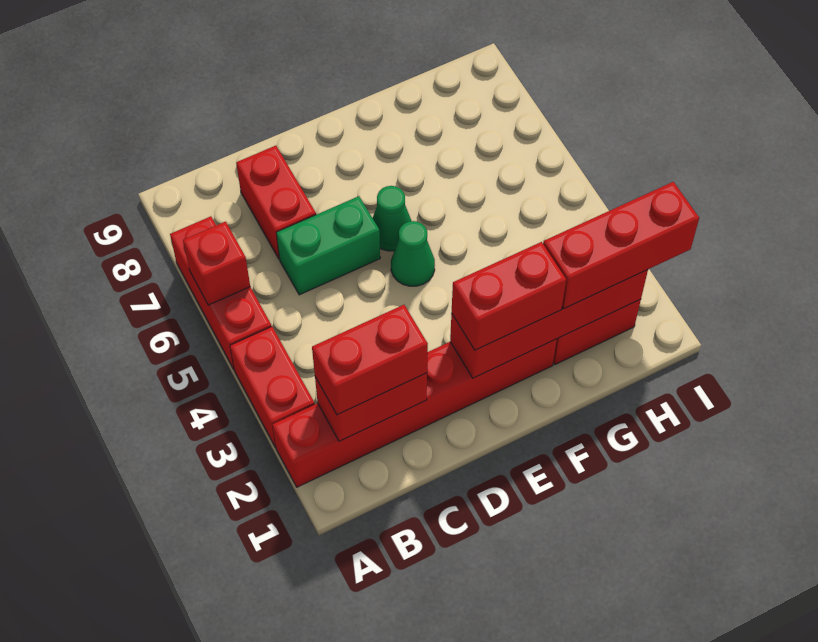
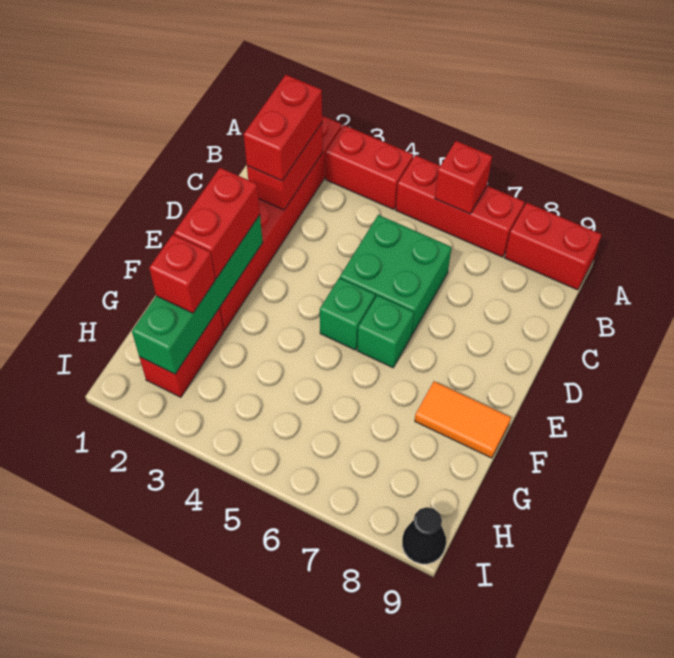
green 1x2 brick [276,196,380,295] -> green 2x2 brick [340,215,452,334]
red 1x2 brick [236,146,316,259] -> red 1x2 brick moved to [505,203,602,290]
red 1x4 brick [450,270,648,378] -> green 1x4 brick [132,215,263,374]
green 1x1 cone [391,221,435,286] -> green 1x1 brick [320,278,375,350]
green 1x1 cone [373,186,411,251] -> green 1x1 brick [357,295,414,368]
none -> orange 1x2 tile [415,381,511,458]
red 1x3 brick [543,182,699,309] -> red 1x1 brick [149,235,215,313]
none -> black 1x1 cone [402,507,446,564]

